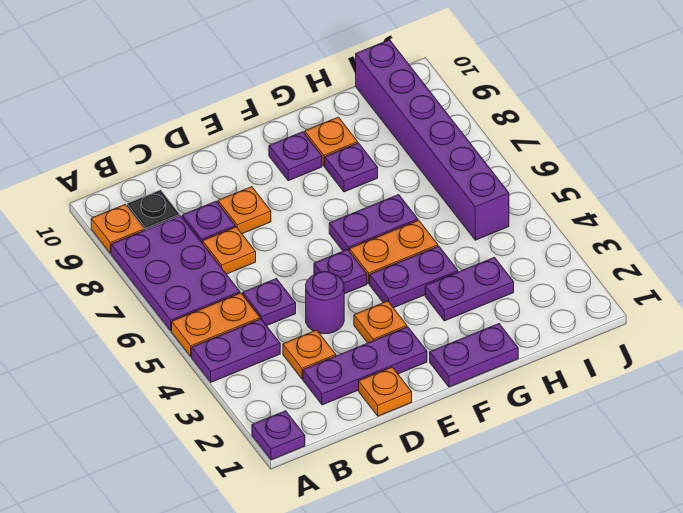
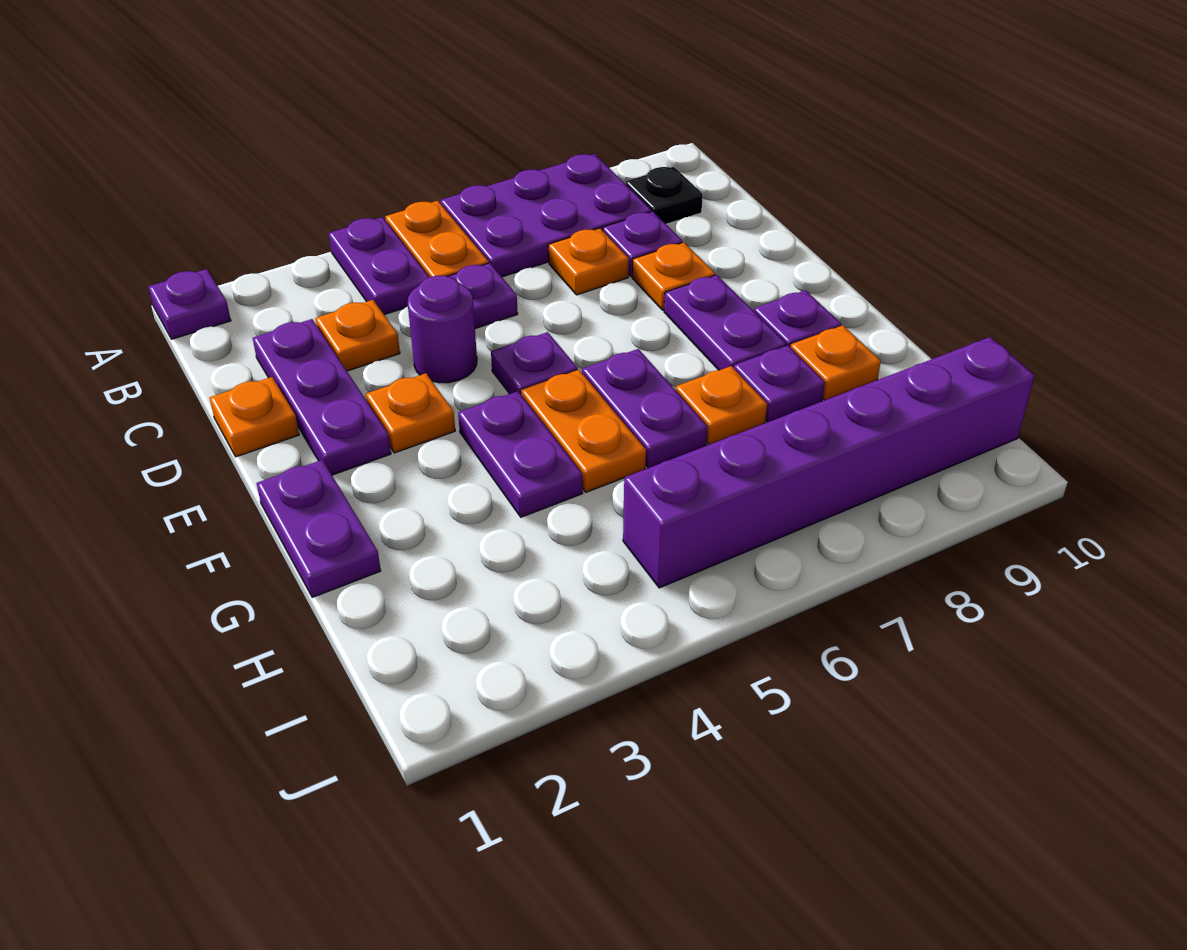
orange 1x1 plate [91,205,144,254] -> orange 1x1 plate moved to [676,366,767,445]
purple 1x2 plate [425,257,514,321] -> purple 1x2 plate moved to [664,275,786,370]

